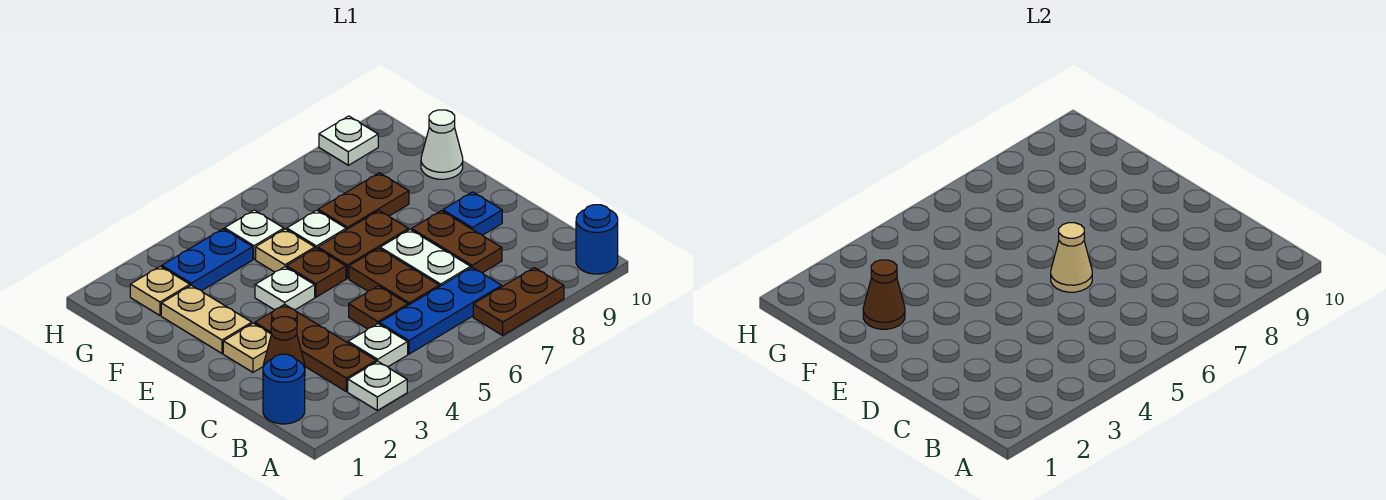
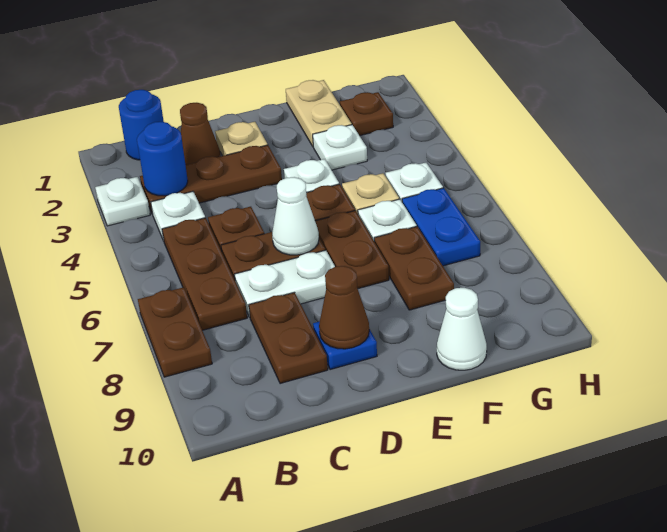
blue 1x1 round brick [576,205,618,274] -> blue 1x1 round brick moved to [137,122,188,196]
blue 1x3 plate [380,268,502,354] -> brown 1x3 plate [162,218,247,330]
brown 1x2 plate [412,211,502,273] -> brown 1x2 plate turned to [249,292,328,384]
tan 1x1 cone [1051,223,1092,292] -> white 1x1 cone [272,177,319,255]
tan 1x2 plate [161,285,252,353] -> tan 1x2 plate turned to [286,80,352,146]
brown 1x1 cone [863,260,905,329] -> brown 1x1 cone moved to [319,266,369,349]
tan 1x1 plate [130,266,190,315] -> brown 1x1 plate [340,92,393,136]
blue 1x2 plate [162,229,253,291] -> blue 1x2 plate moved to [402,188,480,266]
white 1x1 plate [319,116,378,165] -> white 1x1 plate moved to [313,125,367,170]

